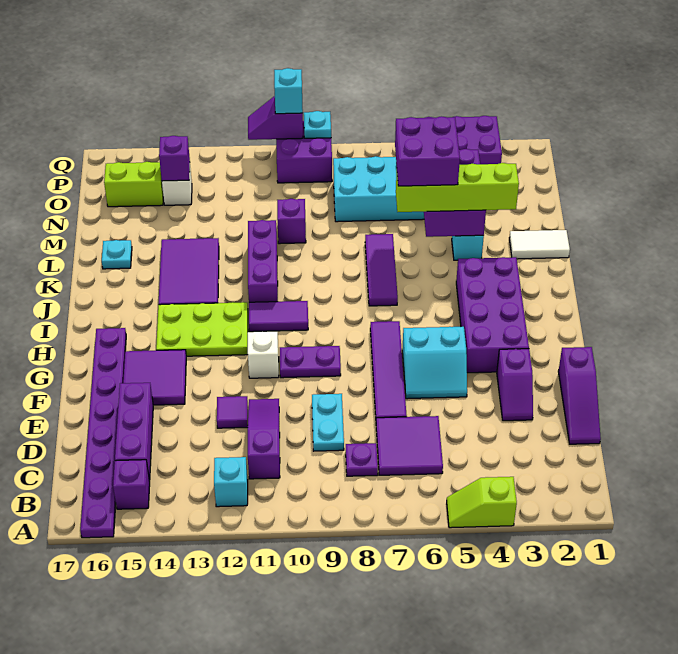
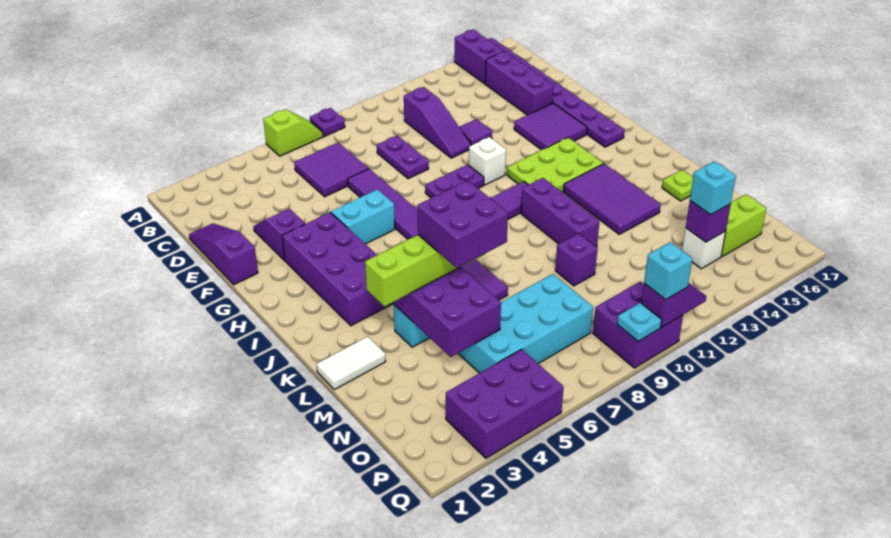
lime 1x2 slope [447,477,517,528] -> lime 1x2 slope moved to [263,109,323,156]
cyan 1x1 brick [214,457,248,507] -> cyan 1x1 brick moved to [690,161,736,215]
purple 1x1 brick [113,460,150,509] -> purple 1x2 brick [454,30,504,84]
purple 1x1 plate [346,443,378,476] -> purple 1x1 plate moved to [310,108,345,136]
cyan 1x2 plate [312,394,344,451] -> purple 1x2 plate [377,135,429,179]
cyan 1x1 plate [102,240,132,269] -> lime 1x1 plate [662,170,693,201]

